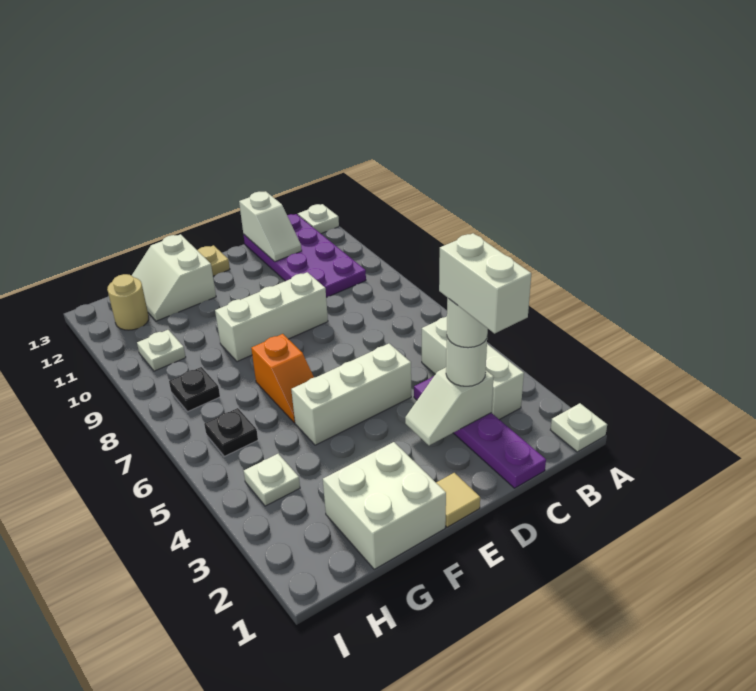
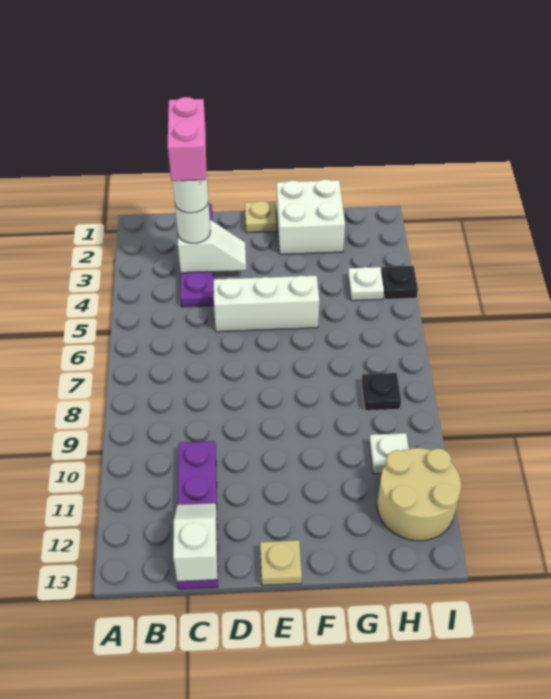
white 1x1 plate [551,403,607,452] -> none
white 1x1 plate [298,204,339,234] -> none
white 1x3 brick [422,317,524,420] -> none
purple 2x4 plate [243,214,366,298] -> purple 1x4 plate [177,441,218,589]
white 1x2 brick [439,233,531,334] -> pink 1x2 brick [168,97,206,181]
white 1x3 brick [215,272,328,362] -> none
tan 1x1 tile [436,473,480,527] -> tan 1x1 plate [245,201,277,233]
orange 1x2 slope [251,334,314,423] -> none
white 2x2 slope [132,234,216,321] -> none
black 1x1 plate [204,408,258,456] -> black 1x1 plate moved to [381,266,418,299]
tan 1x1 round brick [107,274,149,330] -> tan 2x2 round brick [377,448,461,541]

